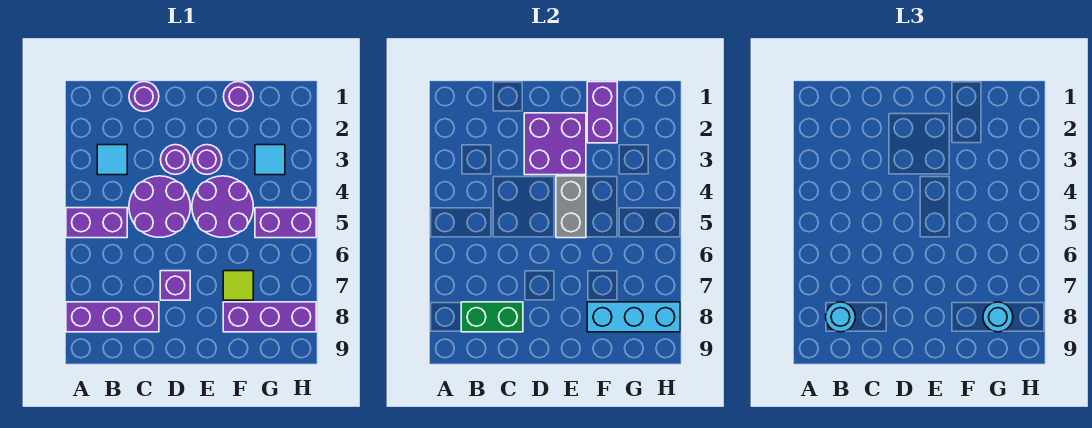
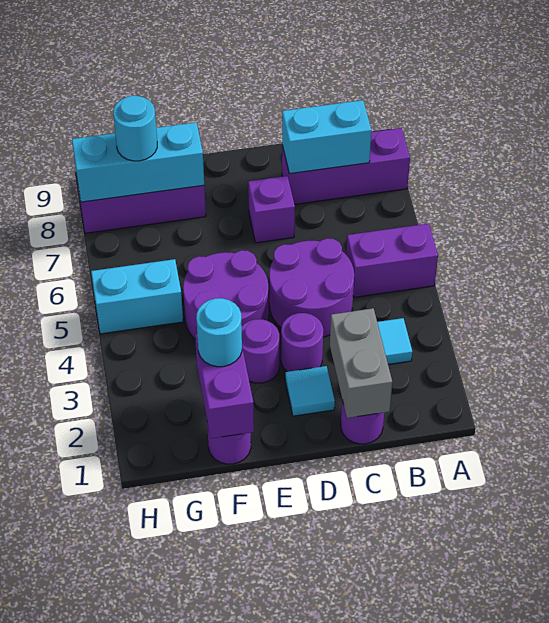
green 1x2 brick [461,302,523,332] -> cyan 1x2 brick [282,100,371,174]
cyan 1x1 round brick [826,302,855,332] -> cyan 1x1 round brick moved to [196,298,242,367]
purple 2x2 brick [524,113,586,175] -> none
grey 1x2 brick [556,176,586,238] -> grey 1x2 brick moved to [330,308,392,418]
lime 1x1 tile [223,271,253,300] -> none
cyan 1x1 tile [255,145,285,175] -> cyan 1x1 tile moved to [285,366,335,416]
purple 1x2 brick [255,208,316,238] -> cyan 1x2 brick [91,259,183,334]

